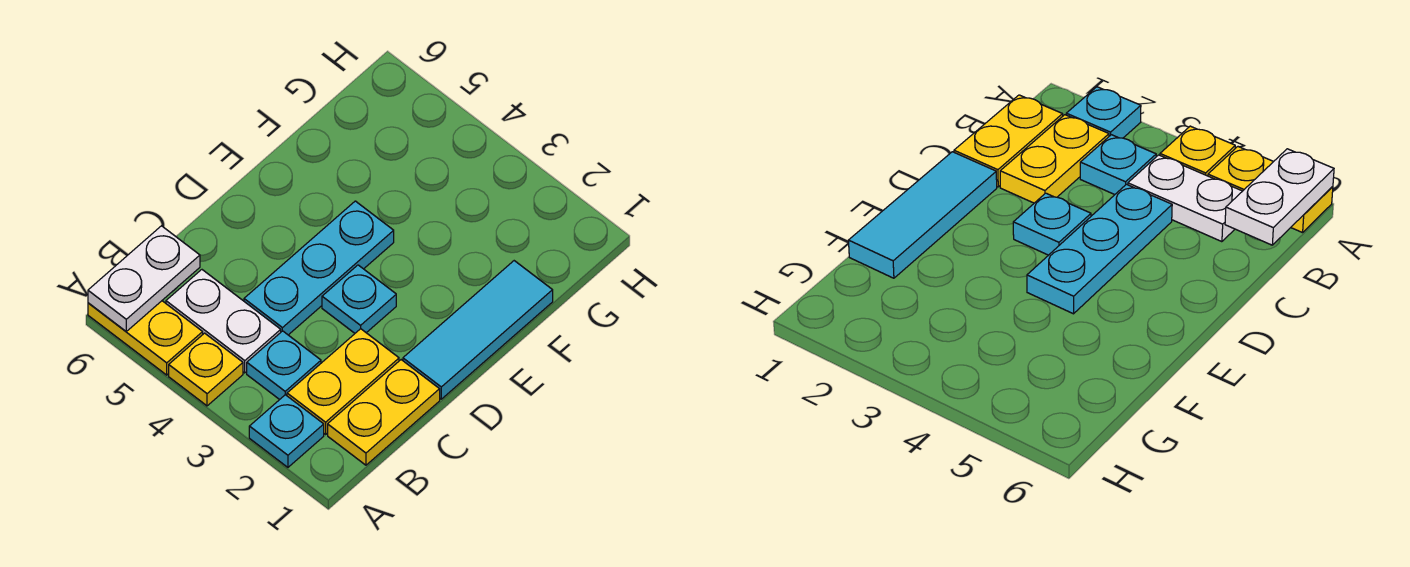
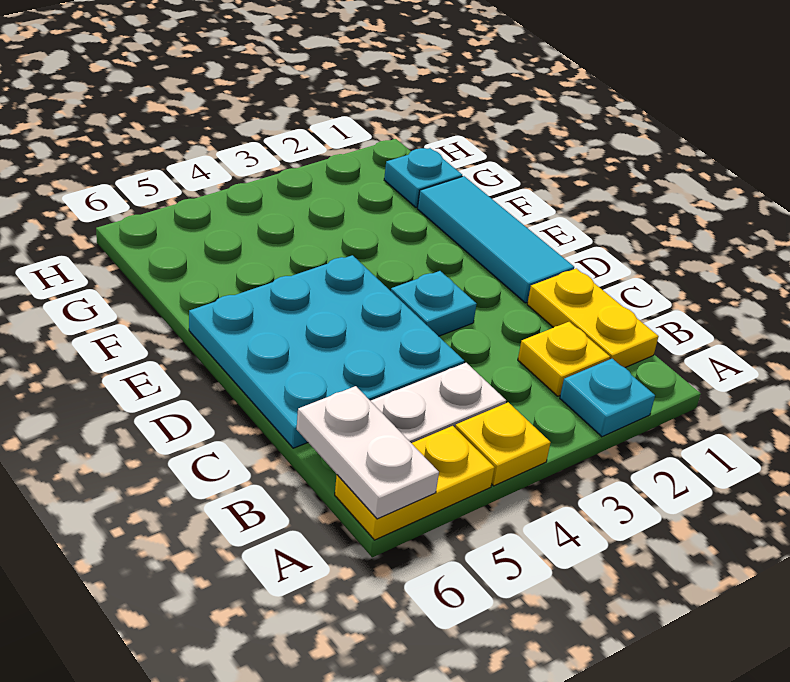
yellow 1x2 plate [287,329,399,434] -> yellow 1x1 plate [518,322,610,396]
cyan 1x1 plate [247,331,321,400] -> cyan 1x1 plate moved to [384,148,462,208]
cyan 1x3 plate [244,201,394,335] -> cyan 3x3 plate [189,255,464,448]

